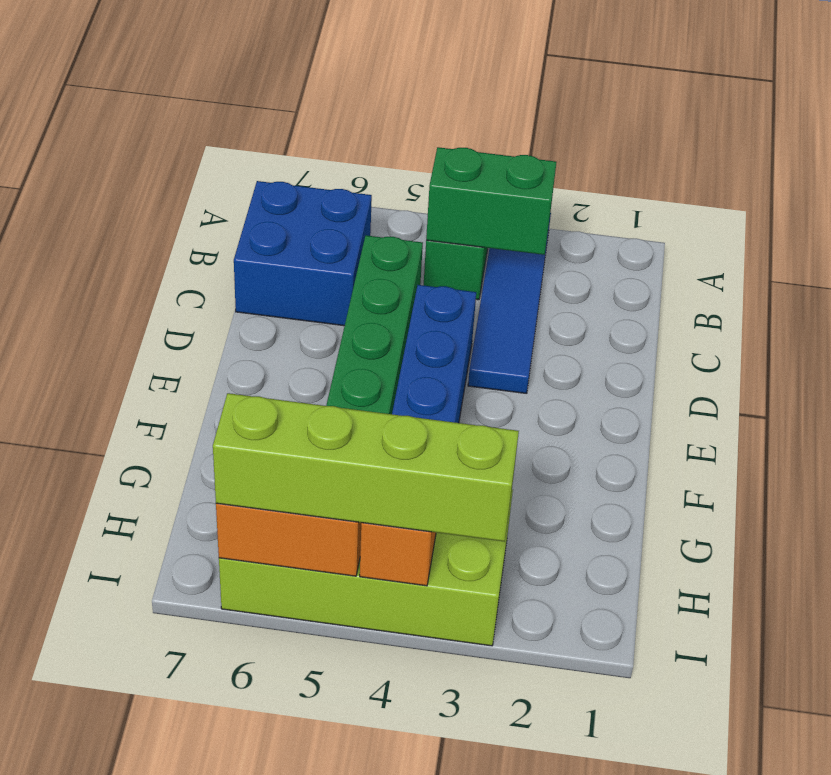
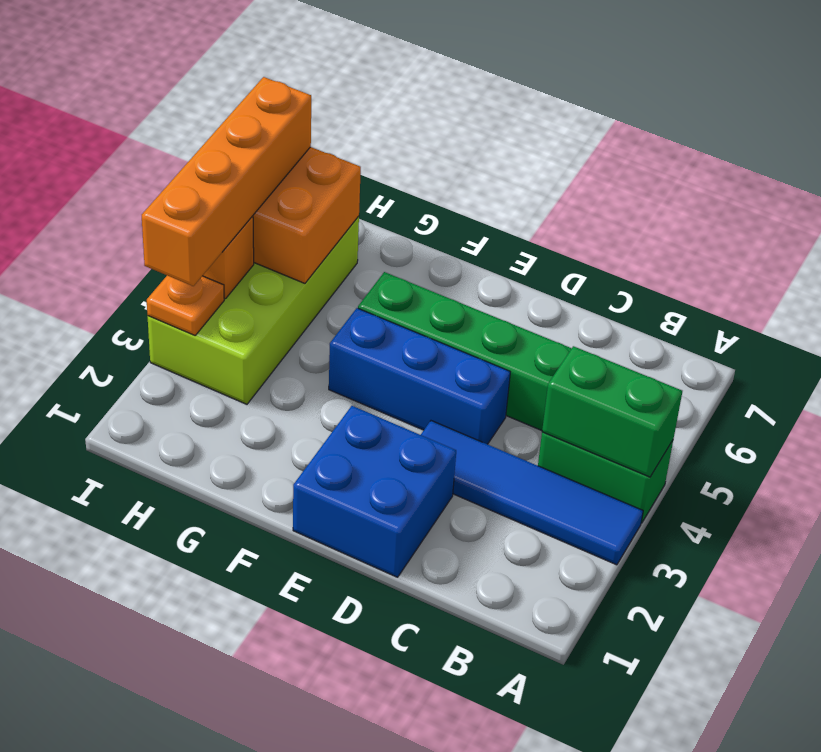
green 1x2 brick [426,147,556,255] -> green 1x2 brick turned to [542,346,682,477]
blue 2x2 brick [234,181,372,326] -> blue 2x2 brick moved to [293,406,456,577]
none -> orange 1x1 plate [147,276,224,335]
lime 1x4 brick [213,393,519,542] -> orange 1x4 brick [142,77,311,286]

